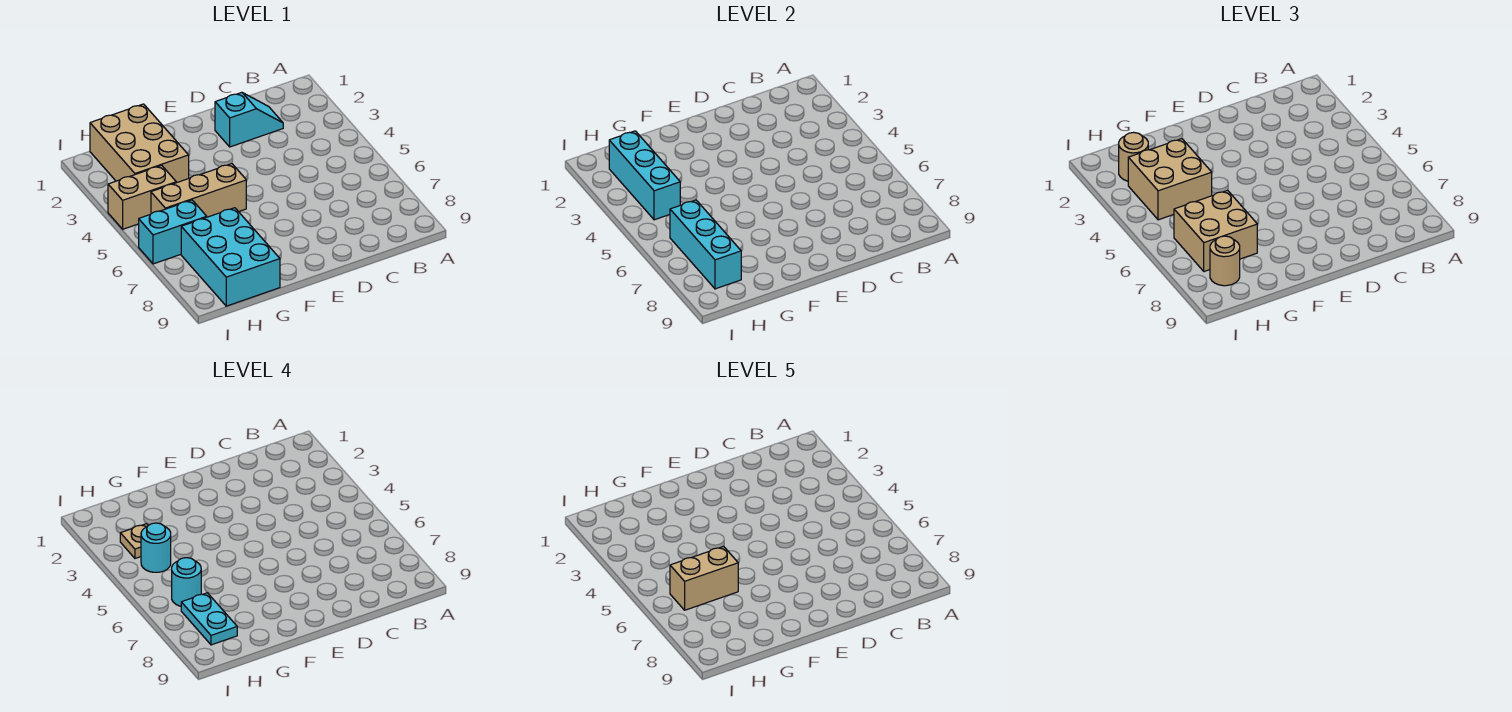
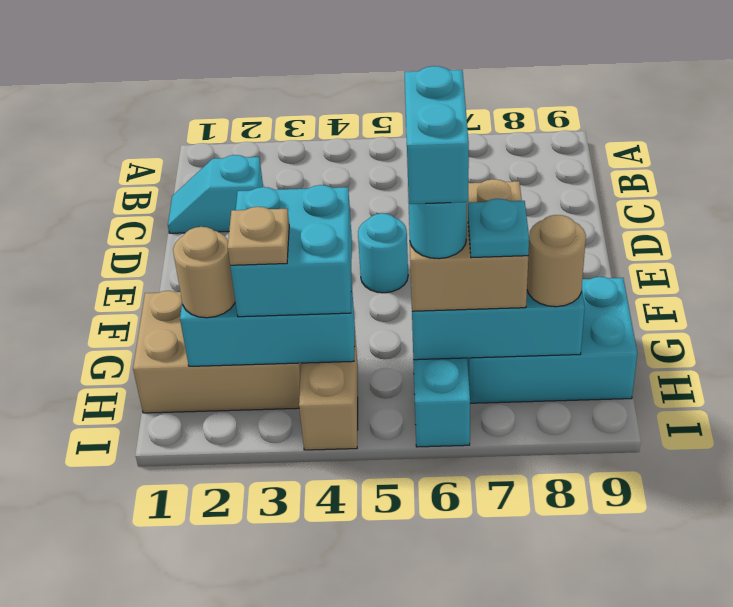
cyan 1x2 slope [215,92,283,147] -> cyan 1x2 slope turned to [168,155,263,233]
tan 1x3 brick [151,164,246,217] -> none
tan 2x2 brick [1128,139,1212,220] -> cyan 2x2 brick [230,185,352,317]
tan 1x2 brick [670,546,738,610] -> cyan 1x2 brick [405,66,469,204]
cyan 1x1 round brick [141,523,171,572] -> cyan 1x1 round brick moved to [358,213,408,293]
cyan 1x2 plate [181,593,237,645] -> cyan 1x1 plate [468,199,529,258]

